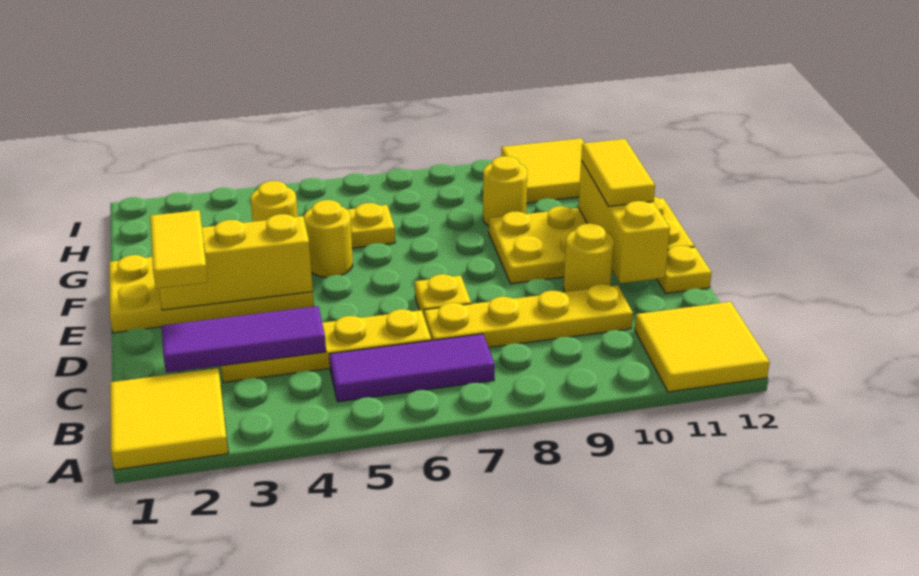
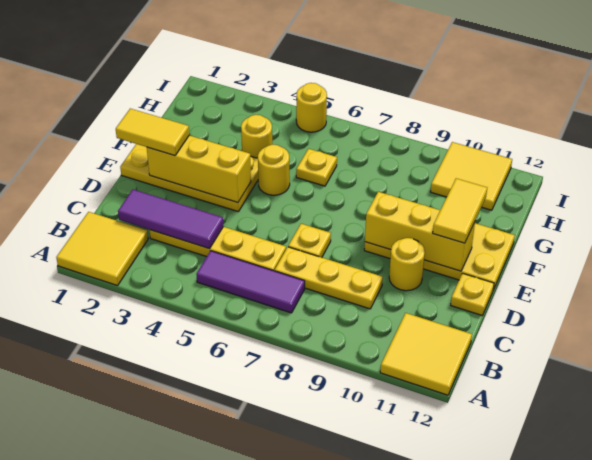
yellow 1x4 plate [424,284,633,348] -> yellow 1x3 plate [275,247,383,309]
yellow 1x2 tile [150,210,208,288] -> yellow 1x2 tile turned to [116,109,189,156]
yellow 1x3 brick [578,160,670,283] -> yellow 1x3 brick turned to [365,192,475,271]
yellow 1x1 round brick [483,156,527,226] -> yellow 1x1 round brick moved to [296,83,327,132]

